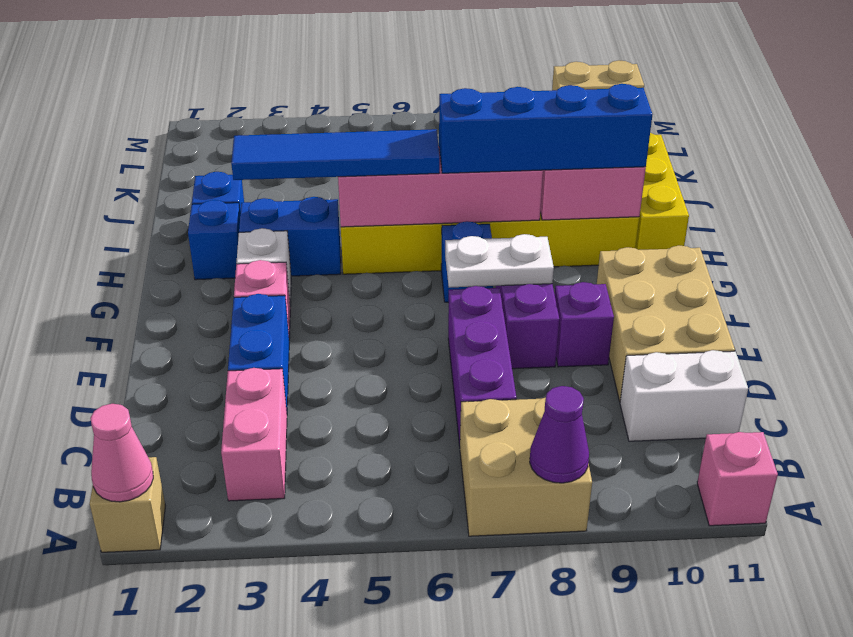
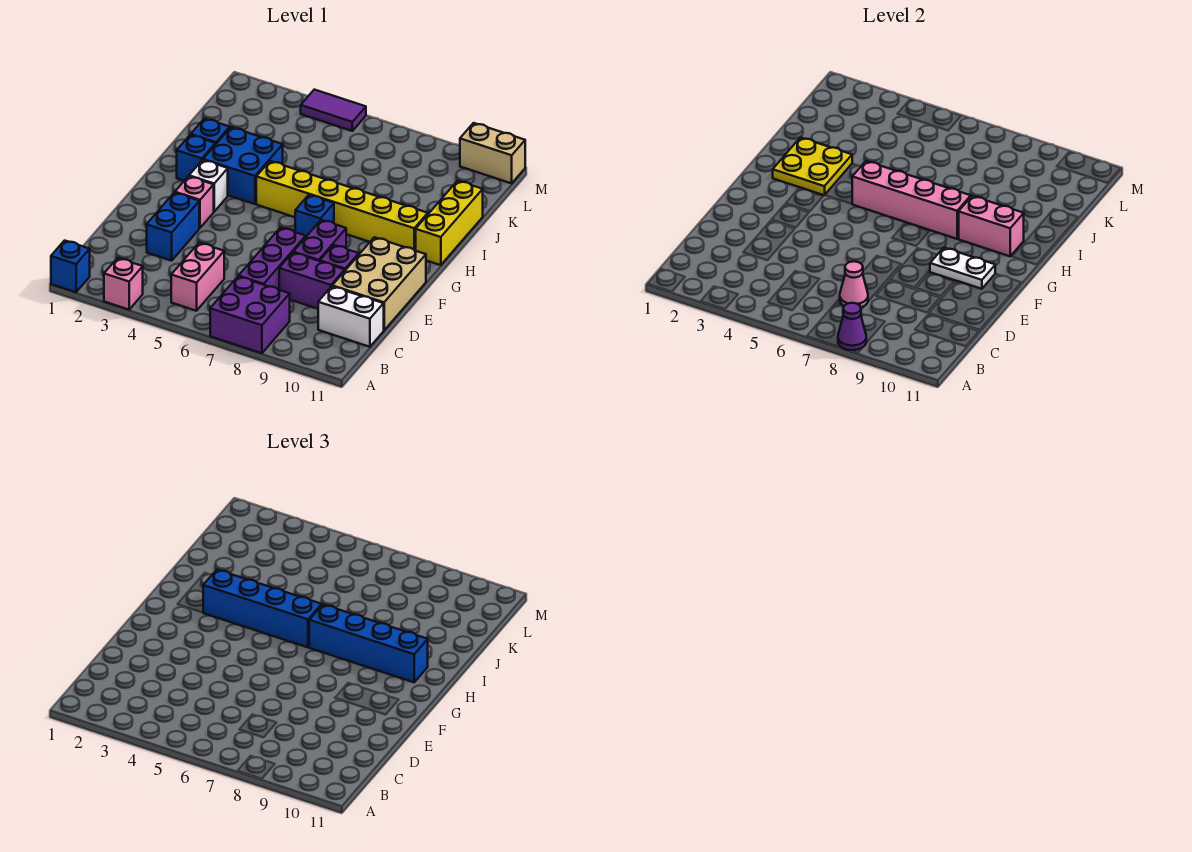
tan 1x1 brick [90,457,165,552] -> blue 1x1 brick [51,241,90,292]
pink 1x1 cone [90,404,153,502] -> pink 1x1 cone moved to [840,261,868,307]
tan 2x2 brick [460,398,592,536] -> purple 2x2 brick [210,276,290,353]
pink 1x1 brick [697,432,778,526] -> pink 1x1 brick moved to [104,258,143,310]
pink 1x2 brick [221,368,287,501] -> pink 1x2 brick moved to [171,243,224,311]
none -> purple 1x2 brick [279,253,345,309]
white 1x2 plate [445,234,554,288] -> white 1x2 plate moved to [930,248,995,289]
none -> yellow 2x2 plate [773,138,852,195]
blue 1x2 brick [239,197,341,276] -> blue 2x2 brick [203,127,283,204]
blue 1x4 tile [231,129,440,180] -> blue 1x4 brick [203,570,322,647]
none -> purple 1x2 tile [301,90,366,131]

